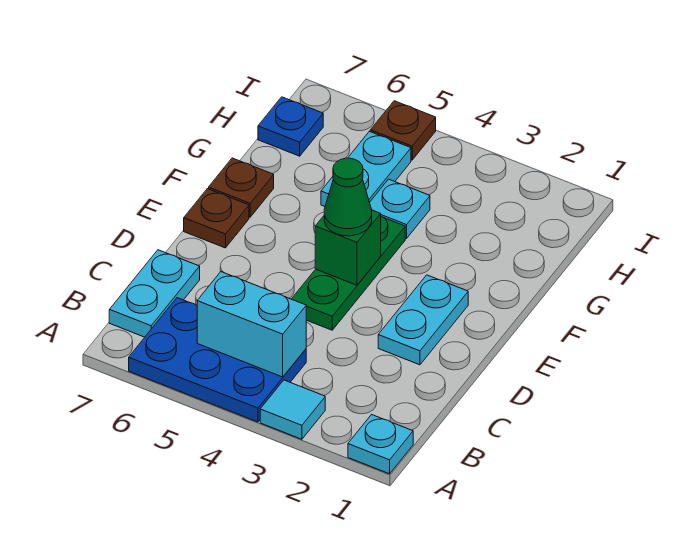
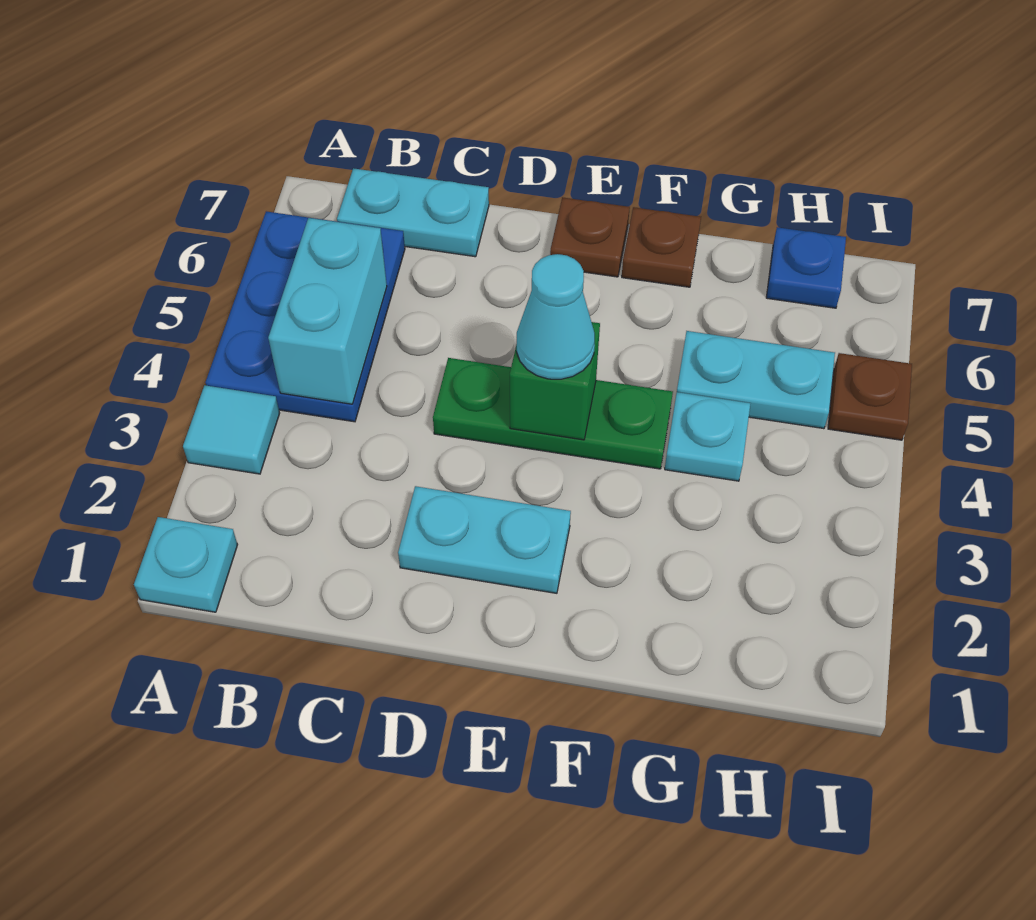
green 1x1 cone [324,158,372,236] -> cyan 1x1 cone [517,254,595,379]

